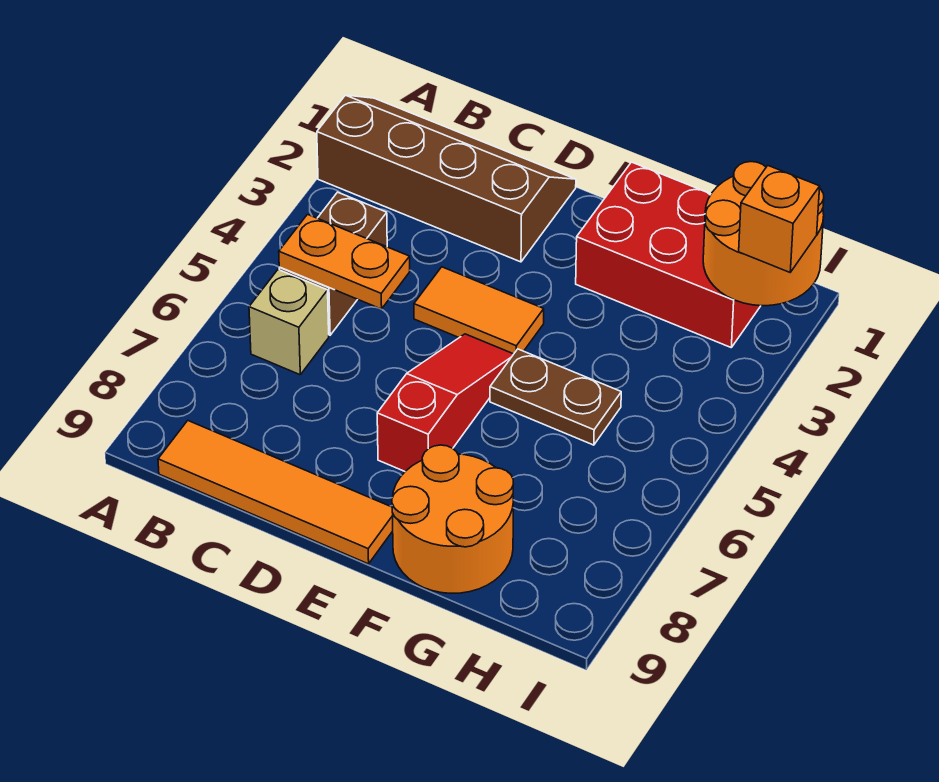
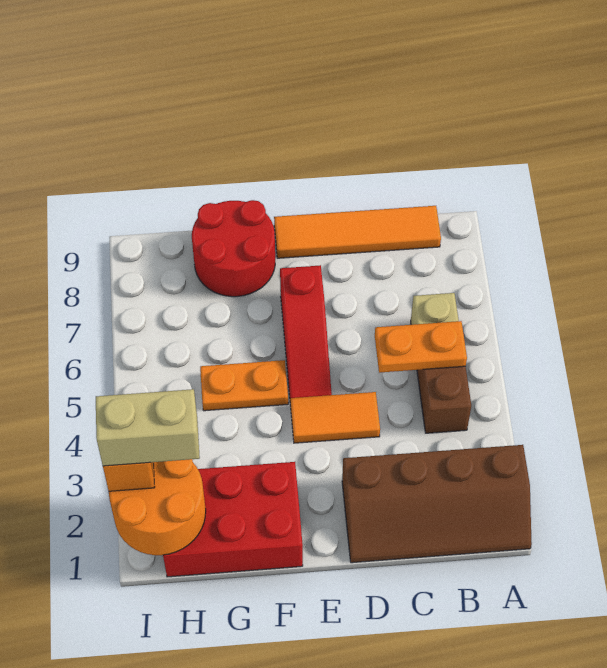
brown 1x2 plate [490,349,621,445] -> orange 1x2 plate [200,360,288,411]
orange 2x2 round brick [392,445,513,593] -> red 2x2 round brick [192,200,275,297]
none -> tan 1x2 brick [96,389,200,466]

